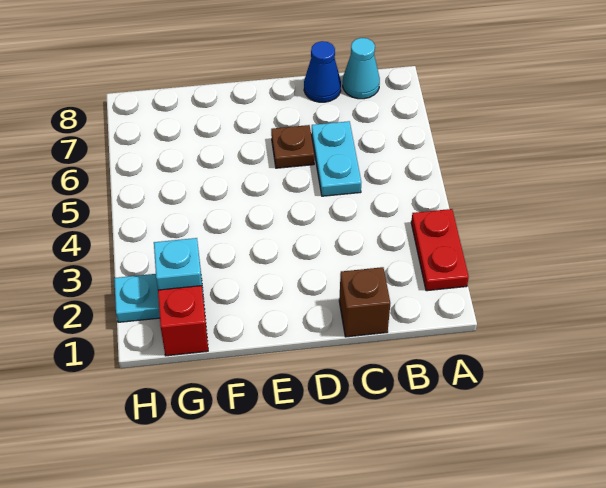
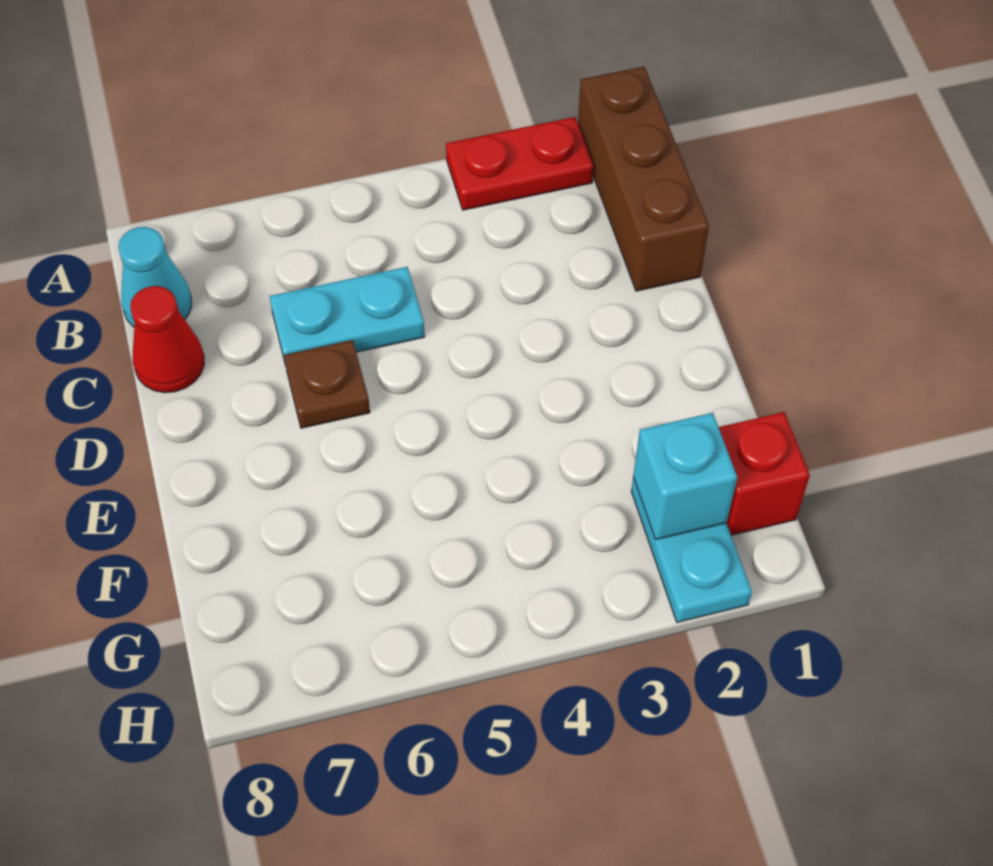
brown 1x1 brick [339,267,390,337] -> brown 1x3 brick [578,67,709,291]
blue 1x1 cone [304,41,341,102] -> red 1x1 cone [130,286,204,393]

